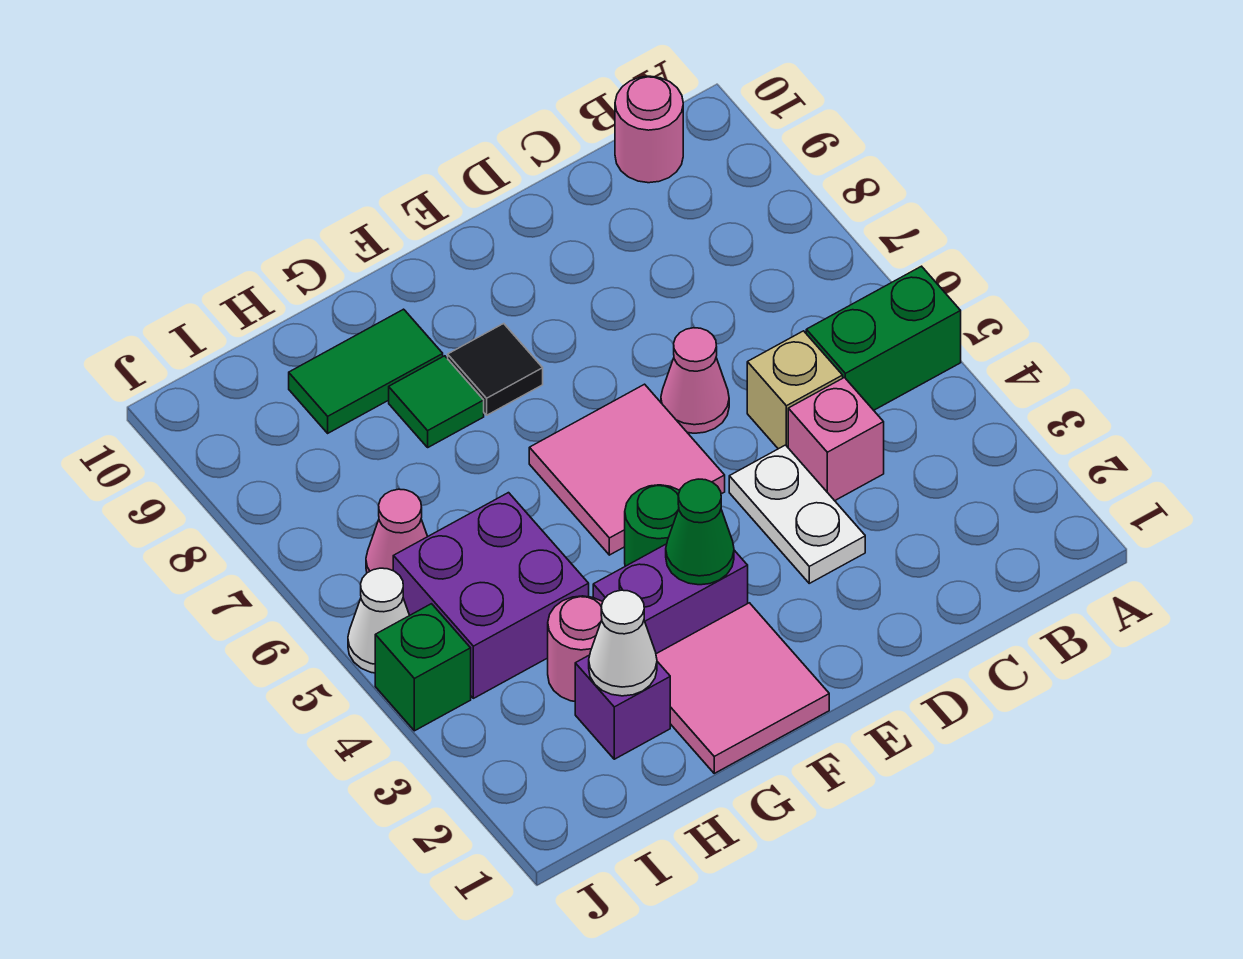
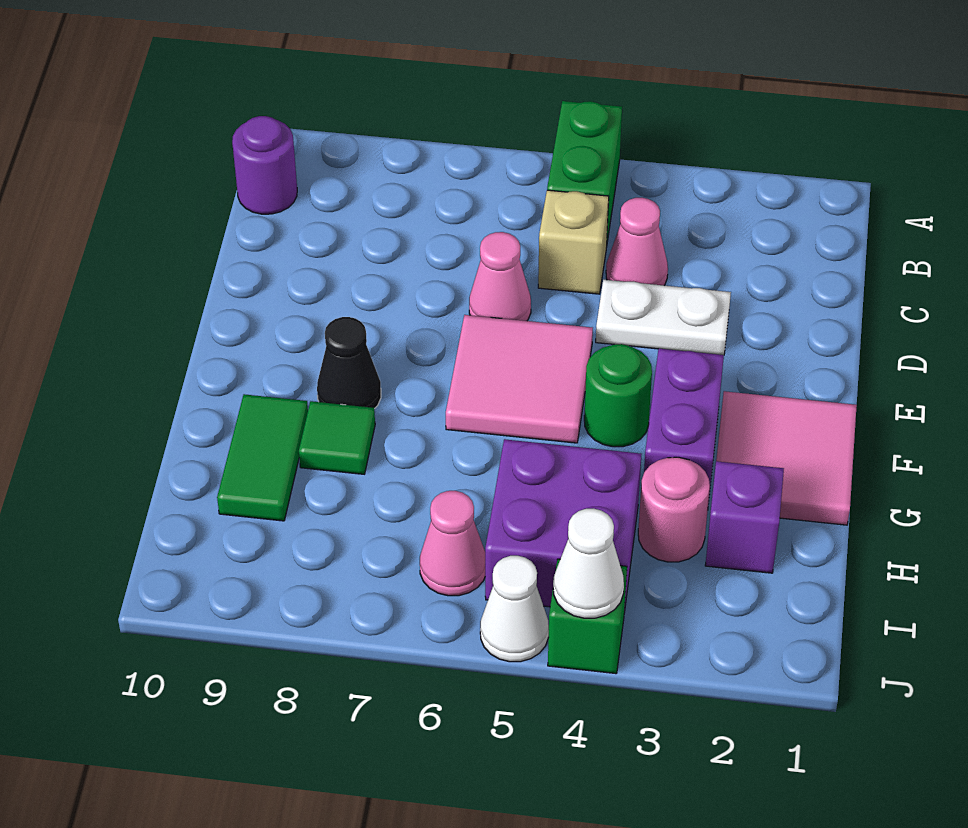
pink 1x1 round brick [615,76,683,183] -> purple 1x1 round brick [232,116,297,214]
pink 1x1 brick [788,378,884,501] -> pink 1x1 cone [606,198,668,285]
green 1x1 cone [666,479,734,585] -> none
black 1x1 tile [448,324,543,415] -> black 1x1 cone [317,317,381,409]
white 1x1 cone [589,590,657,696] -> white 1x1 cone moved to [553,509,624,618]

